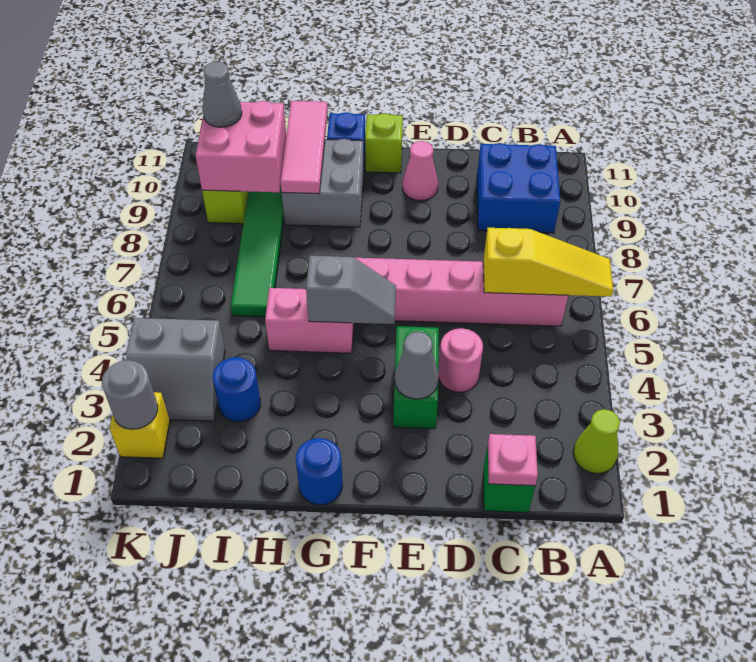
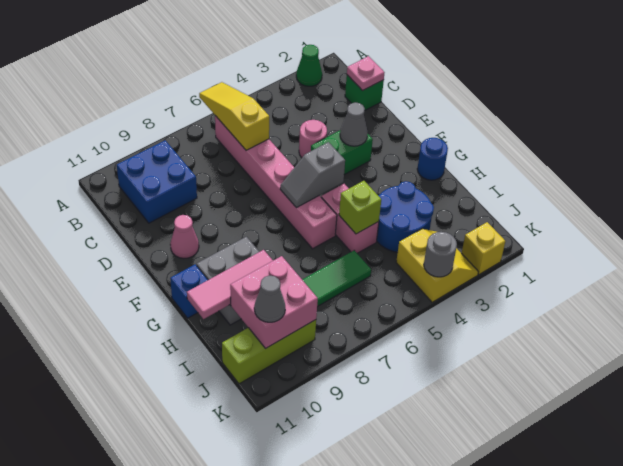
lime 1x1 cone [573,409,620,474] -> green 1x1 cone [296,45,322,86]
grey 1x2 slope [306,256,396,324] -> grey 1x2 slope turned to [280,142,345,208]
lime 1x1 brick [365,113,403,173] -> lime 1x1 brick moved to [339,181,381,234]
blue 1x1 round brick [213,357,261,422] -> blue 2x2 round brick [377,181,434,252]
grey 2x2 slope [126,318,225,421] -> yellow 2x2 slope [396,229,478,302]
grey 1x1 round brick [102,360,158,429] -> grey 1x1 round brick moved to [424,232,457,277]

